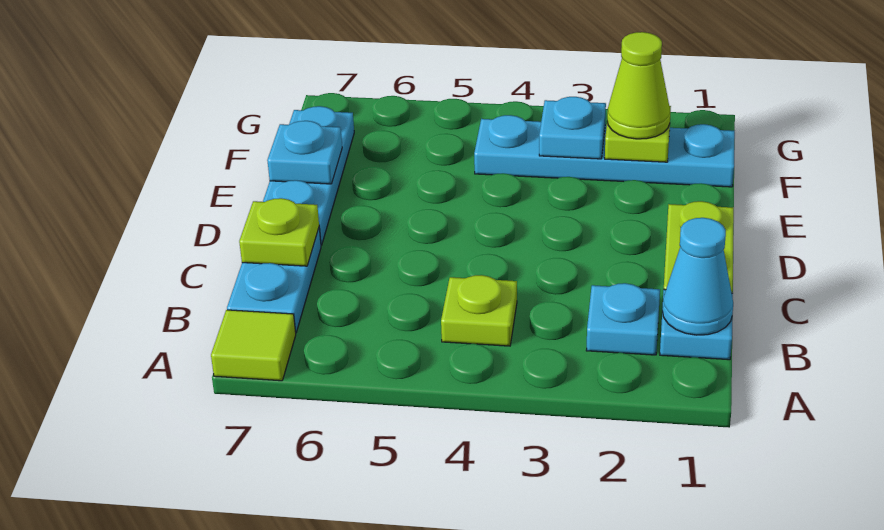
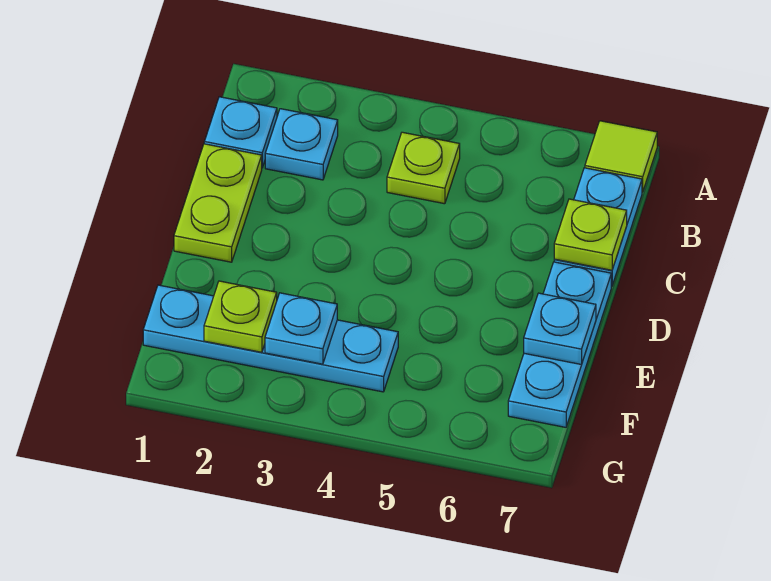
cyan 1x1 cone [662,218,733,335] -> none
lime 1x1 cone [607,32,670,139] -> none

